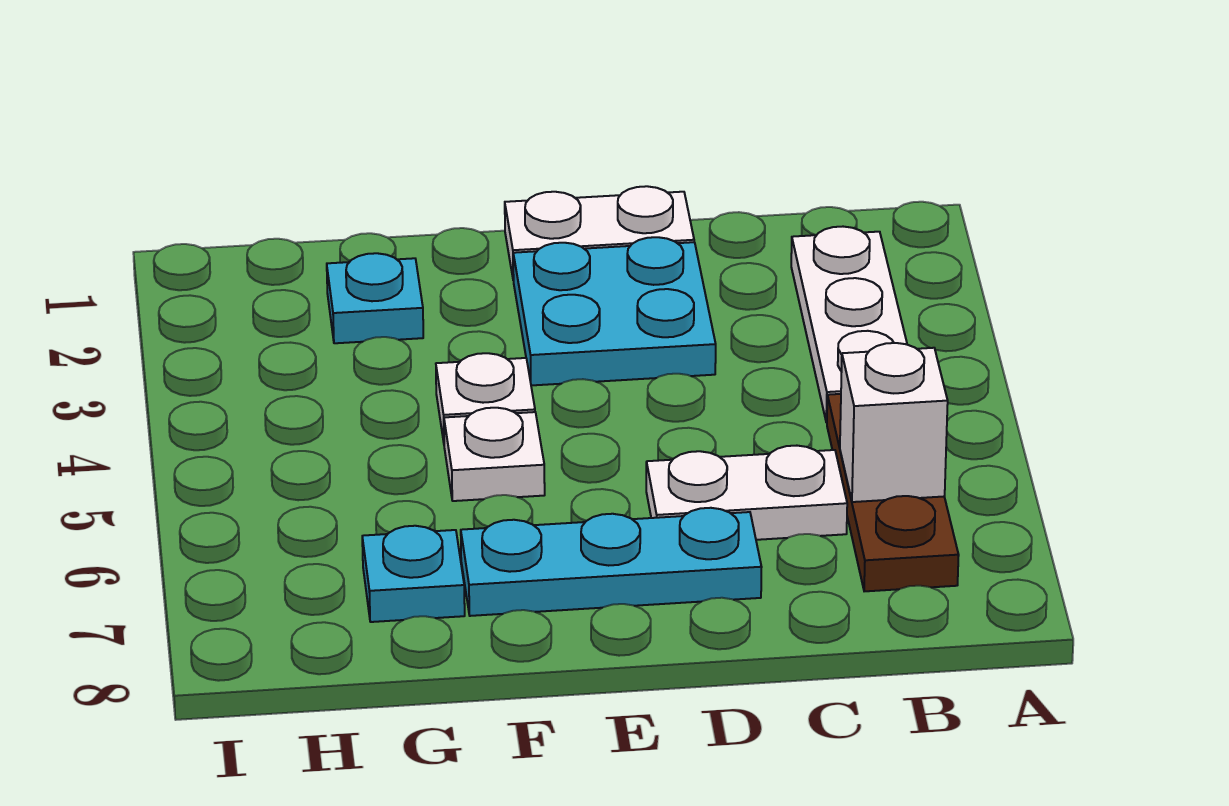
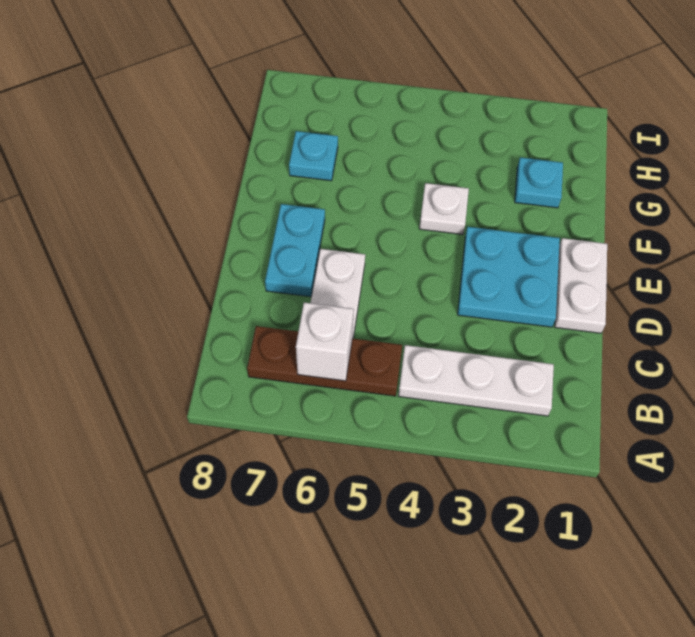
cyan 1x3 plate [461,508,762,616] -> cyan 1x2 plate [265,204,325,297]
white 1x1 plate [444,408,545,501] -> none

